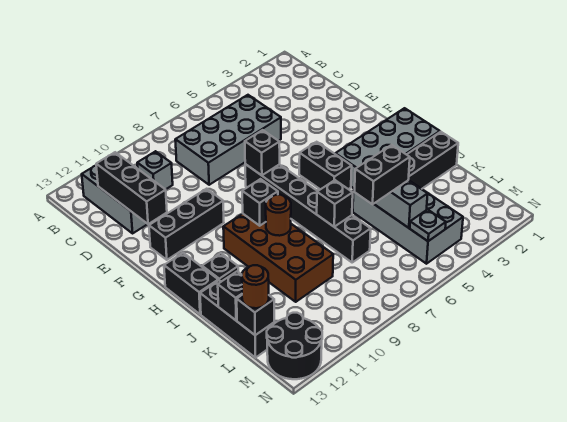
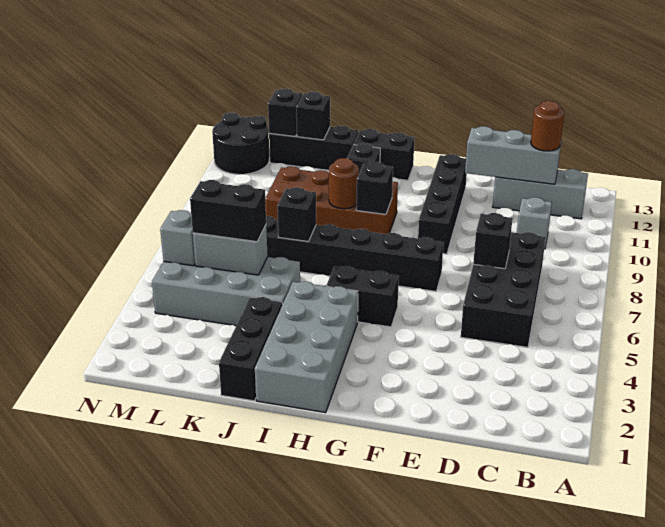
grey 2x4 brick [175,95,281,185] -> black 2x4 brick [461,232,546,347]
black 1x3 brick [96,152,167,224] -> grey 1x3 brick [465,126,561,184]
black 1x1 brick [245,130,280,175] -> black 1x1 brick moved to [473,213,512,269]
black 1x3 brick [149,189,224,260] -> black 1x4 brick [418,154,467,254]
black 1x2 brick [355,145,410,204] -> black 1x2 brick turned to [190,180,266,242]
brown 1x1 round brick [242,265,269,308] -> brown 1x1 round brick moved to [531,101,564,151]
grey 1x1 plate [410,210,446,241] -> grey 1x1 brick [160,210,195,266]

